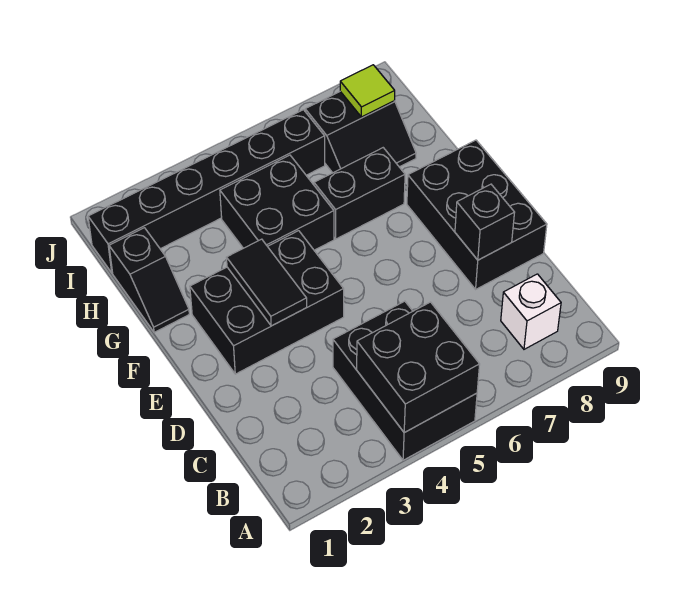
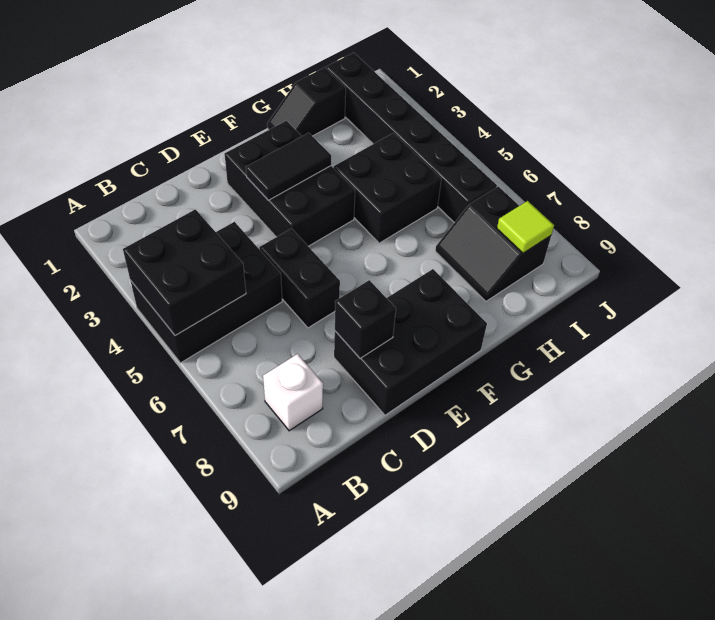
black 1x2 brick [314,148,405,239] -> black 1x2 brick moved to [260,229,340,328]

